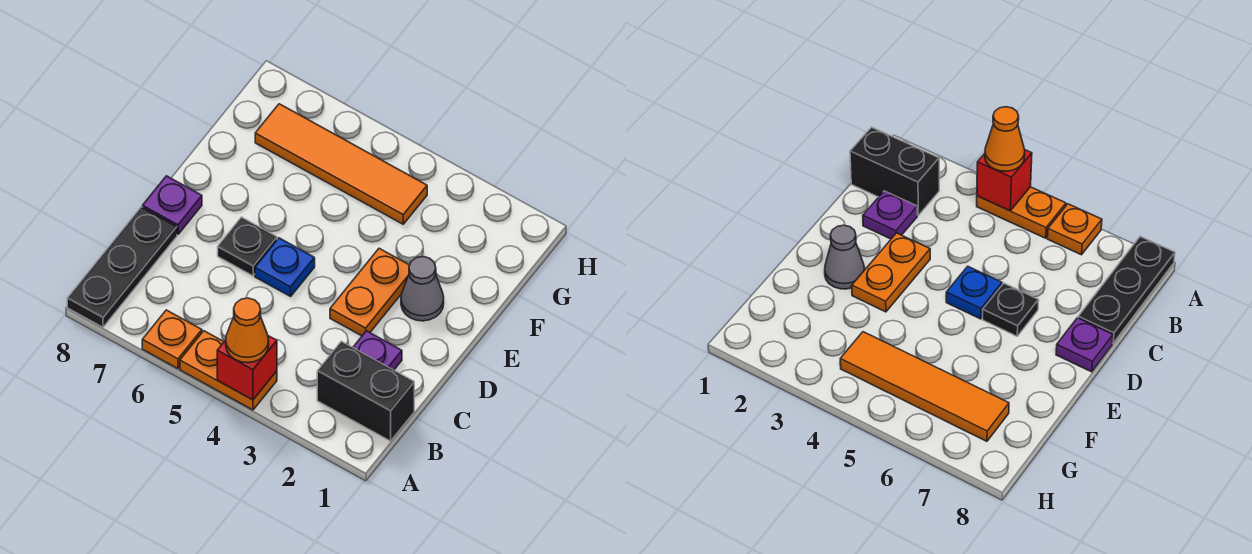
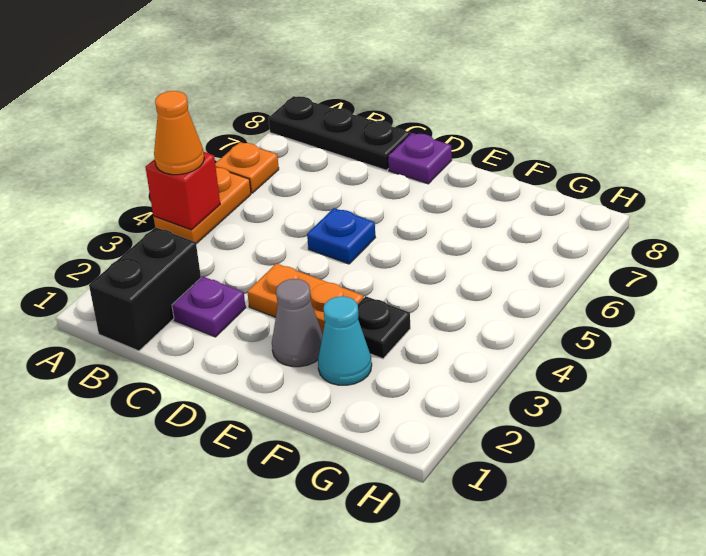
black 1x1 plate [218,217,277,276] -> black 1x1 plate moved to [358,296,410,359]
none -> cyan 1x1 cone [318,296,372,385]
orange 1x4 tile [255,104,427,224] -> none

